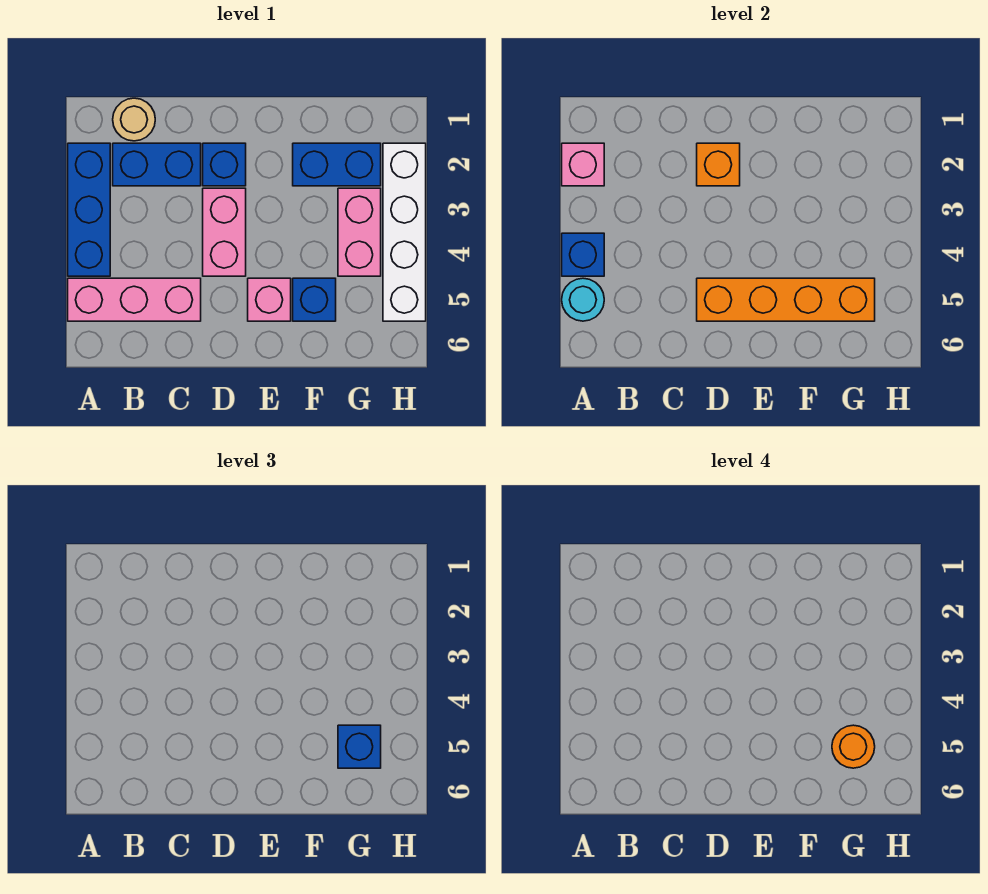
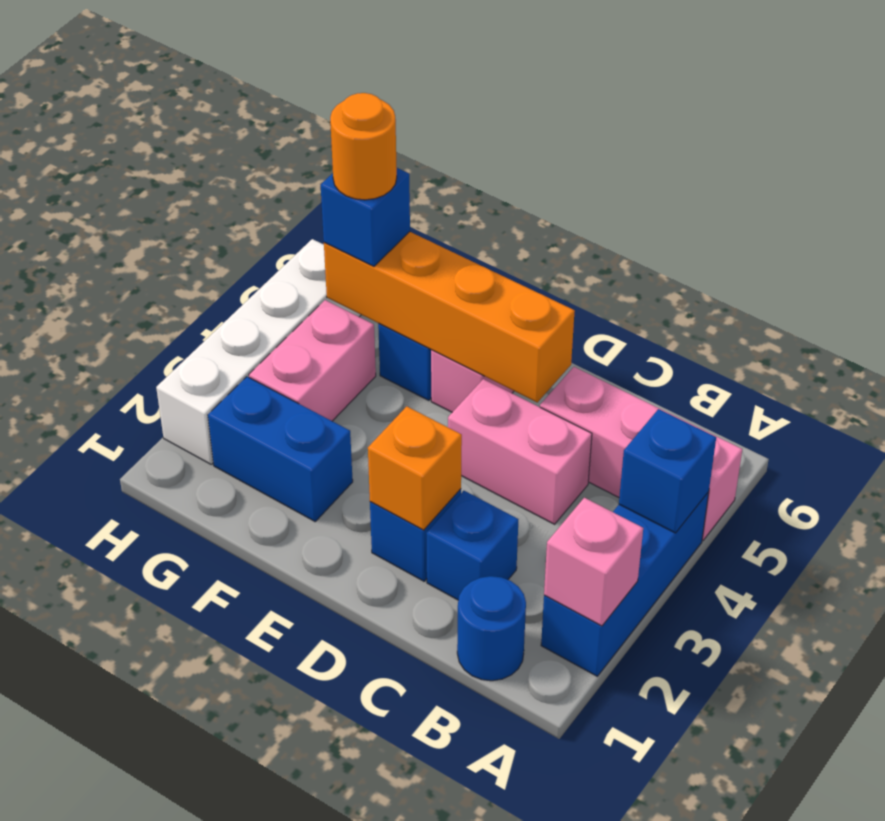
cyan 1x1 round brick [562,278,604,321] -> none
tan 1x1 round brick [113,98,155,141] -> blue 1x1 round brick [457,576,526,681]
blue 1x2 brick [113,143,201,186] -> blue 1x1 brick [427,491,518,600]
pink 1x2 brick [203,188,246,276] -> pink 1x2 brick turned to [448,379,592,524]

